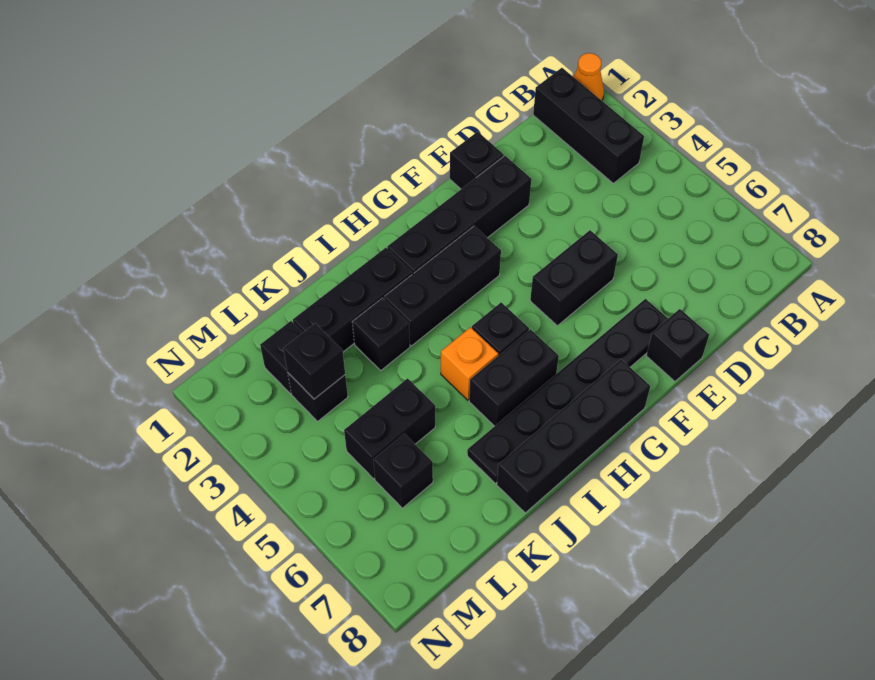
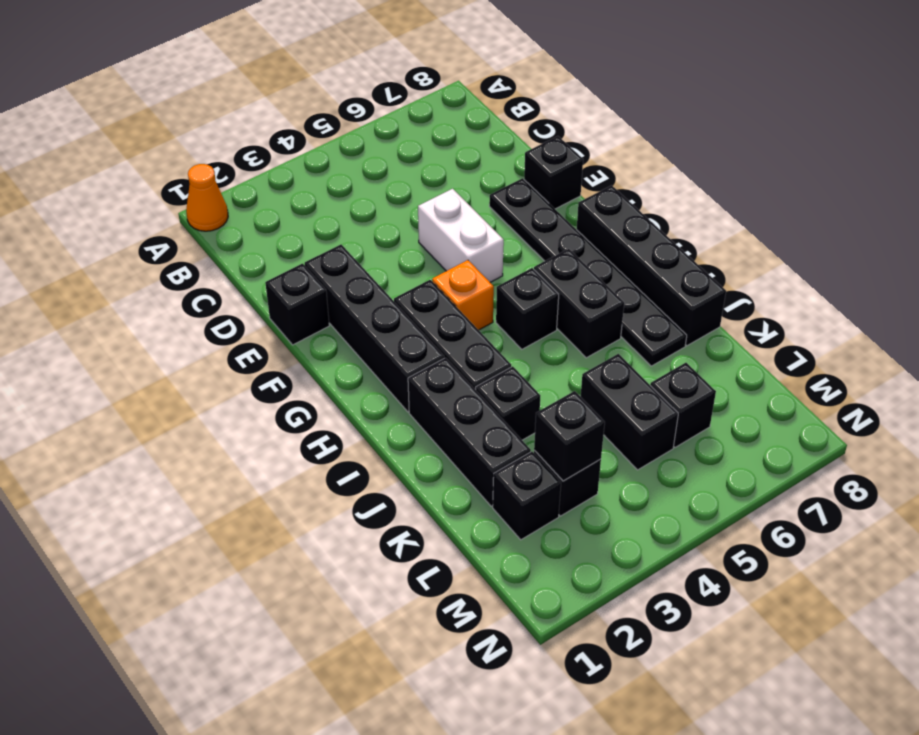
black 1x3 brick [533,68,644,183] -> none
black 1x2 brick [530,230,618,326] -> white 1x2 brick [418,189,504,282]
orange 1x1 brick [441,327,498,400] -> orange 1x1 brick moved to [432,260,494,330]

